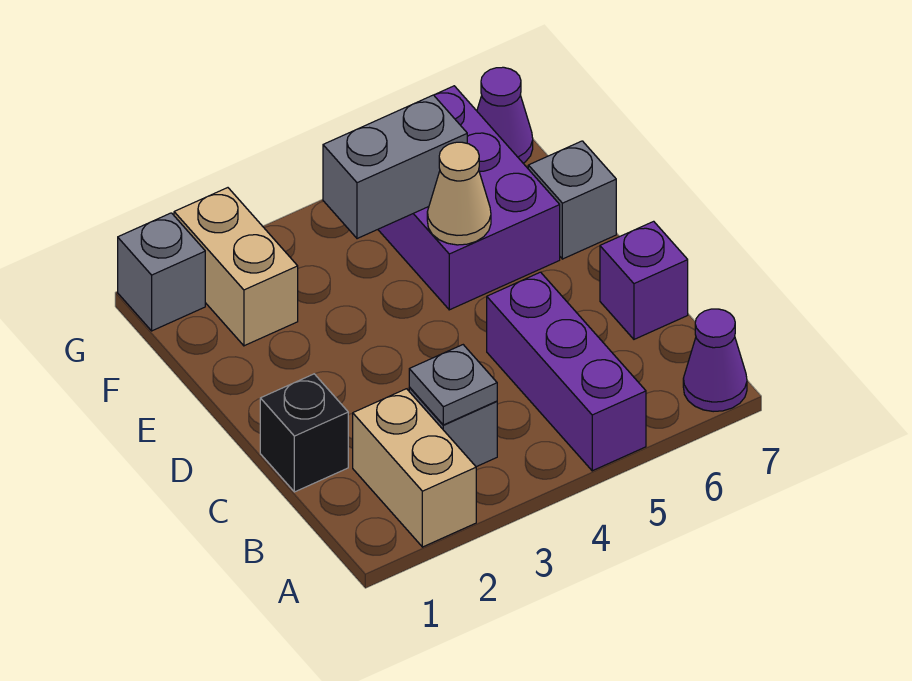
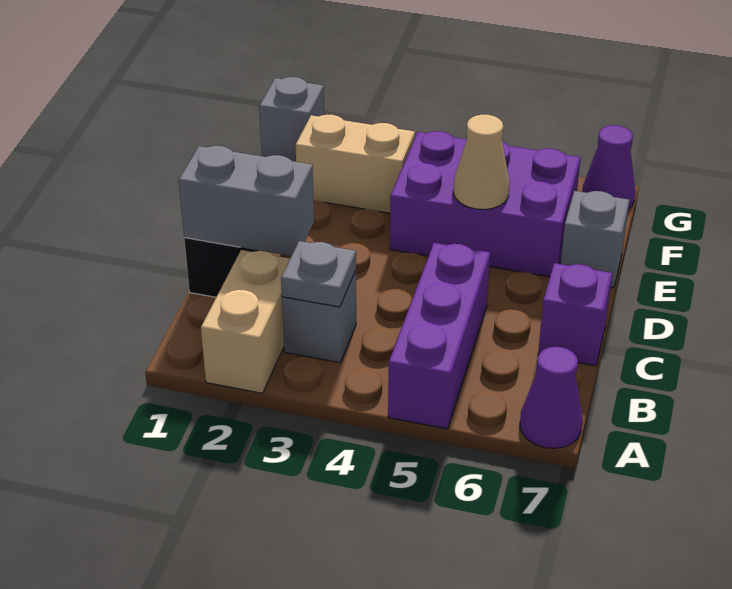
purple 2x3 brick [378,86,560,310] -> purple 2x3 brick turned to [390,131,581,277]
tan 1x2 brick [174,188,298,346] -> tan 1x2 brick turned to [295,115,415,213]
grey 1x2 brick [323,95,467,239] -> grey 1x2 brick moved to [179,146,314,256]

